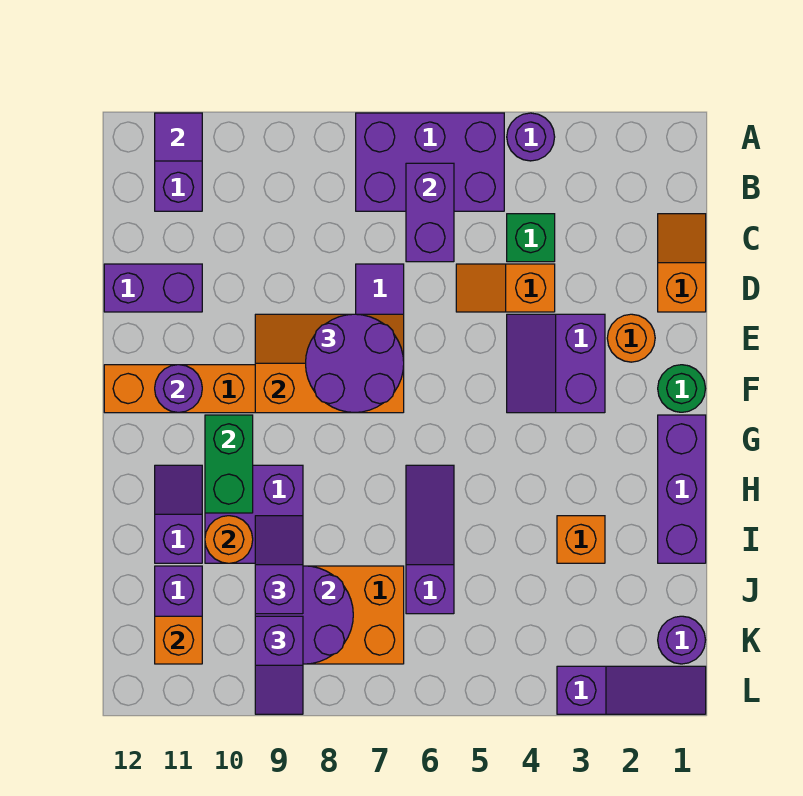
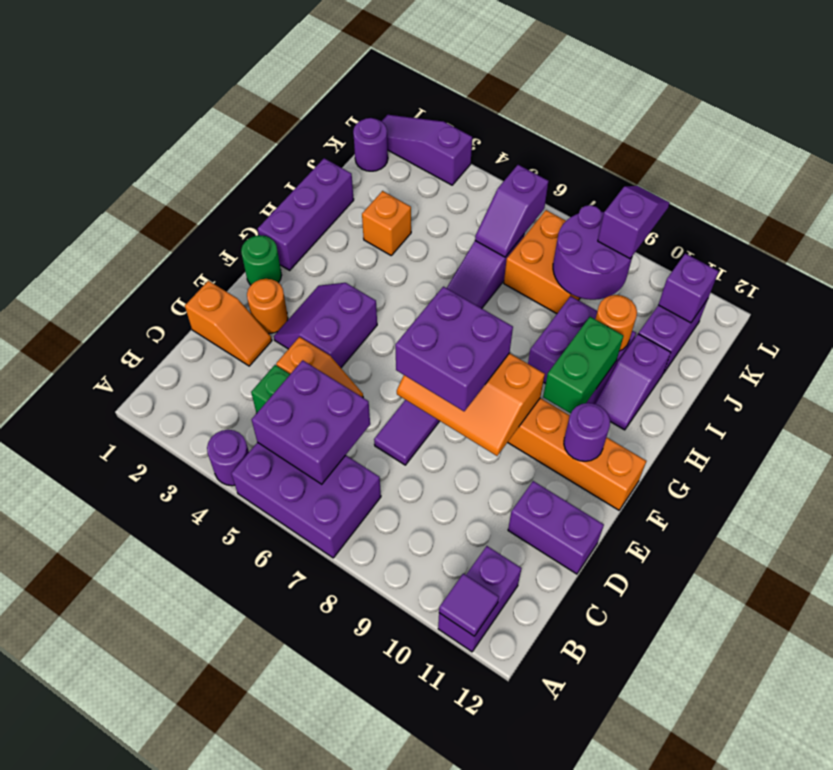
purple 1x2 brick [406,163,454,262] -> purple 2x2 brick [252,360,370,484]
orange 1x2 slope [658,214,706,312] -> orange 1x2 slope turned to [185,281,272,366]
purple 2x2 slope [507,314,605,413] -> purple 2x2 slope turned to [274,283,377,368]
purple 2x2 round brick [305,314,404,413] -> purple 2x2 brick [395,287,513,411]
purple 1x2 slope [255,516,303,614] -> purple 1x2 slope moved to [475,165,548,257]
orange 1x1 brick [155,616,202,664] -> purple 1x1 brick [658,253,719,323]

